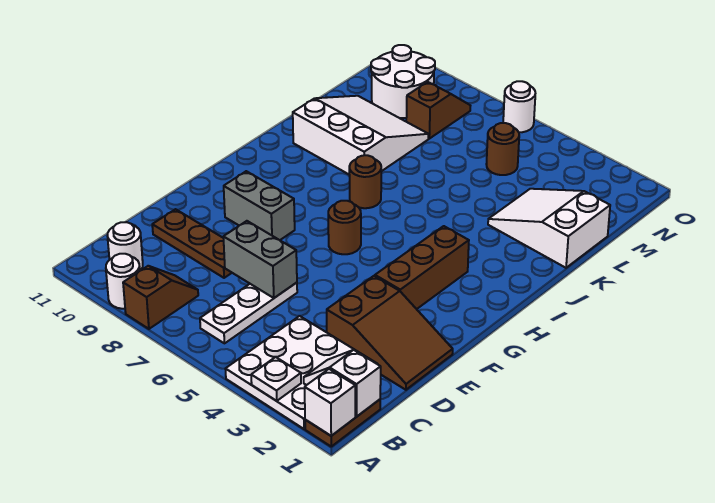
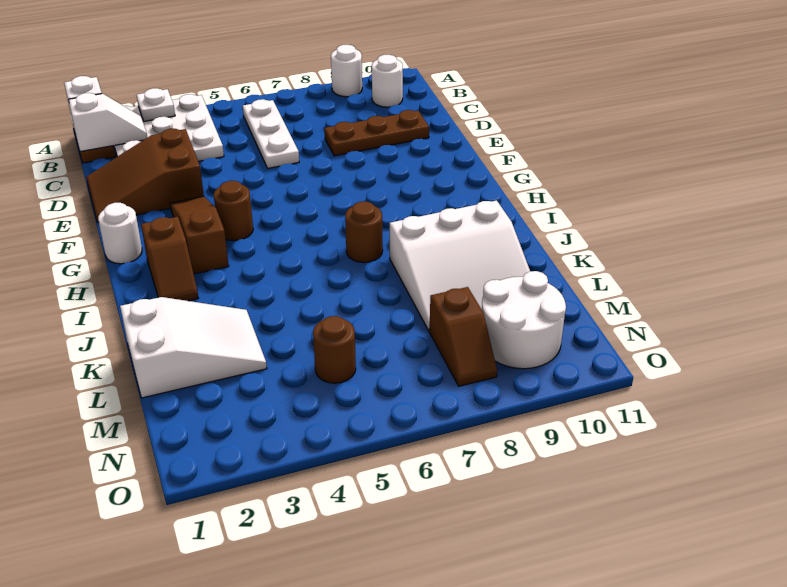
brown 1x2 slope [123,266,198,329] -> brown 1x2 slope moved to [141,217,198,301]
grey 1x2 brick [223,221,297,298] -> none
brown 1x3 brick [375,226,469,309] -> brown 1x3 slope [170,196,229,274]
grey 1x2 brick [224,171,295,240] -> none
brown 1x1 round brick [328,201,361,254] -> brown 1x1 round brick moved to [214,181,253,241]
white 1x1 round brick [503,81,535,132] -> white 1x1 round brick moved to [98,203,142,264]

